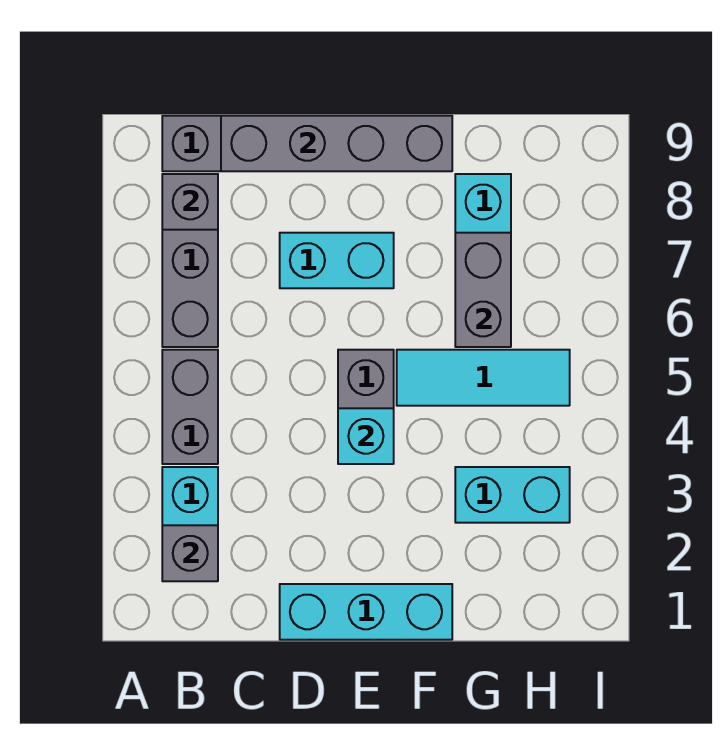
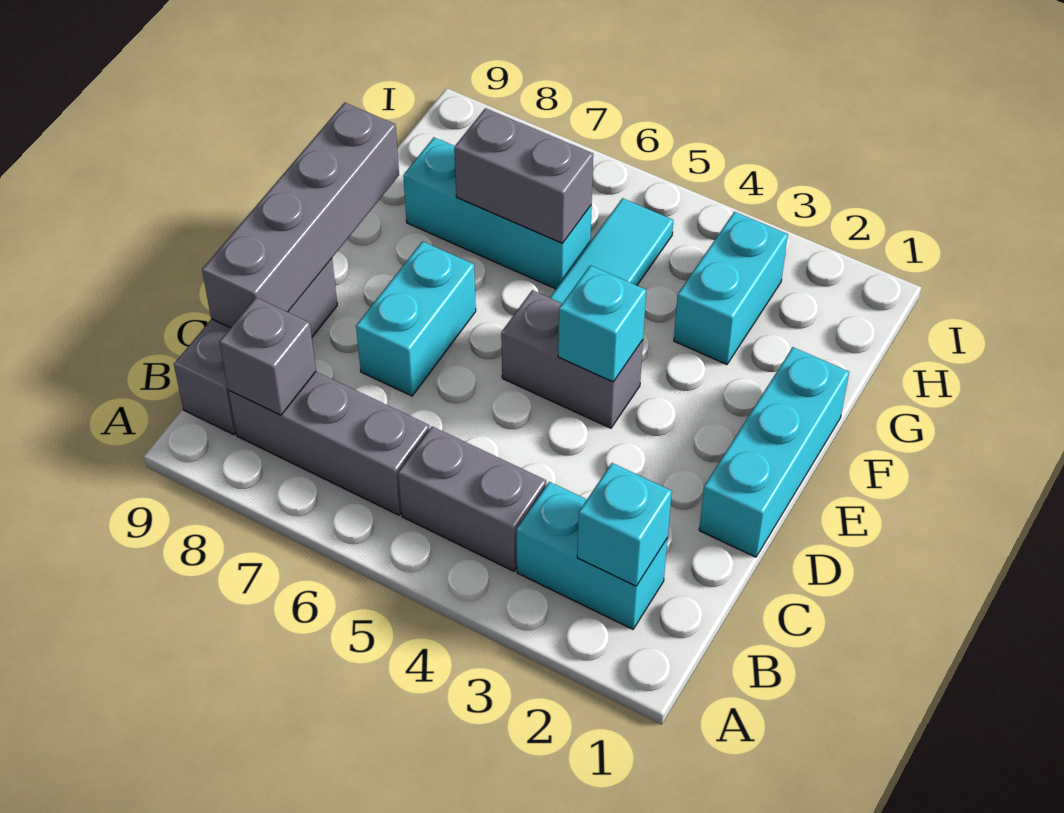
grey 1x1 brick [162,525,218,581] -> cyan 1x1 brick [577,463,672,586]

